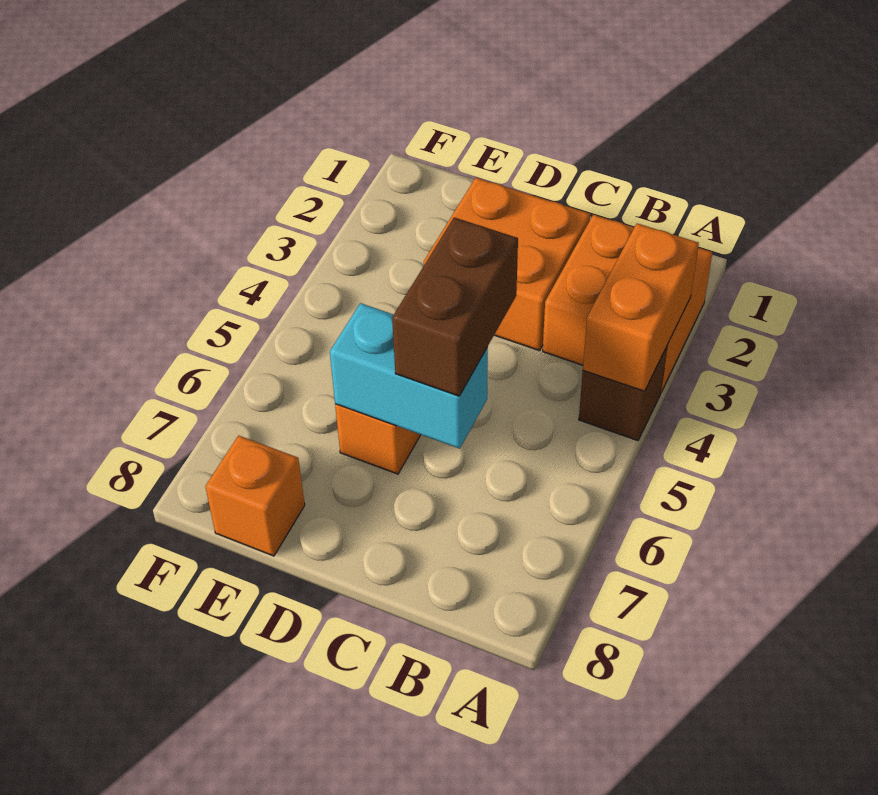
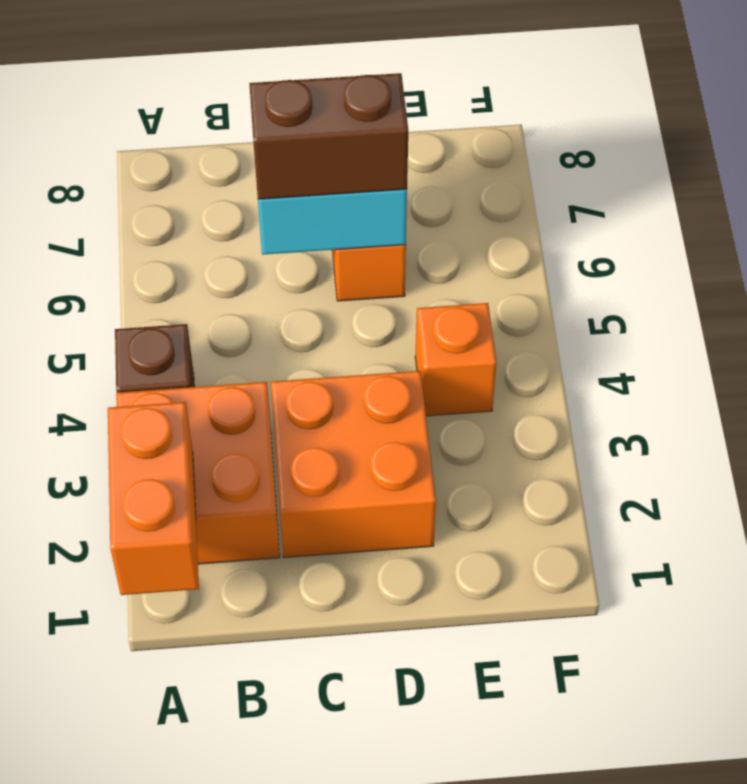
orange 1x2 brick [583,223,699,391] -> orange 1x2 brick moved to [108,402,199,595]
brown 1x2 brick [392,217,518,396] -> brown 1x2 brick turned to [249,73,408,199]
orange 1x1 brick [205,435,305,556] -> orange 1x1 brick moved to [415,303,497,416]

